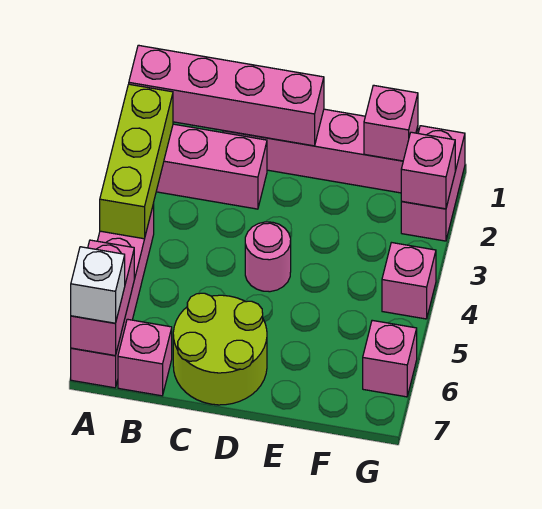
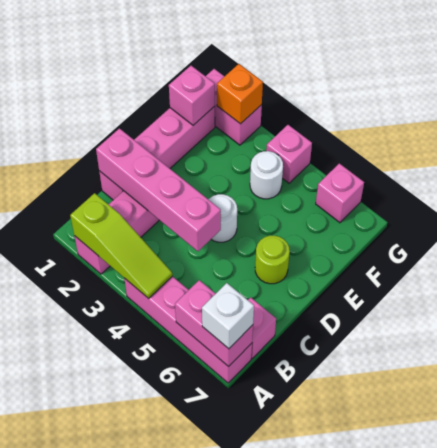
pink 1x4 brick [129,45,324,146] -> pink 1x4 brick turned to [96,129,221,251]
lime 1x3 brick [100,84,173,239] -> lime 1x3 slope [70,193,172,299]
lime 2x2 round brick [173,293,267,405] -> lime 1x1 round brick [255,236,290,284]
pink 1x1 round brick [245,222,291,292] -> white 1x1 round brick [208,194,237,242]
none -> white 1x1 round brick [250,151,283,199]
pink 1x1 brick [401,132,455,209] -> orange 1x1 brick [217,64,263,124]

